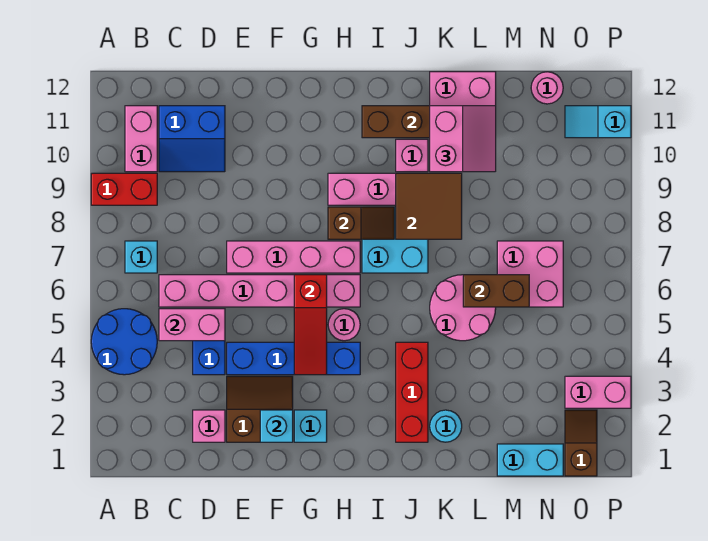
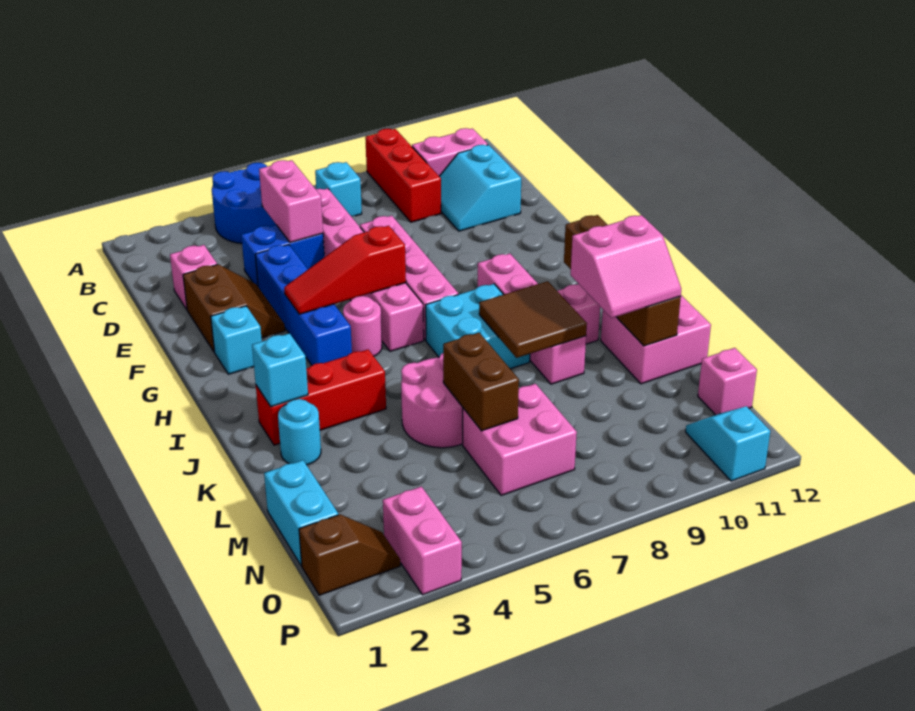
red 1x2 brick [91,173,157,205] -> red 1x3 brick [365,129,441,222]
blue 2x2 slope [159,106,225,172] -> cyan 2x2 slope [439,145,521,231]
cyan 1x1 brick [260,410,293,442] -> cyan 1x1 brick moved to [252,333,308,407]
brown 1x2 slope [328,207,394,239] -> none
pink 1x1 round brick [531,72,563,104] -> pink 1x1 brick [698,348,757,415]

